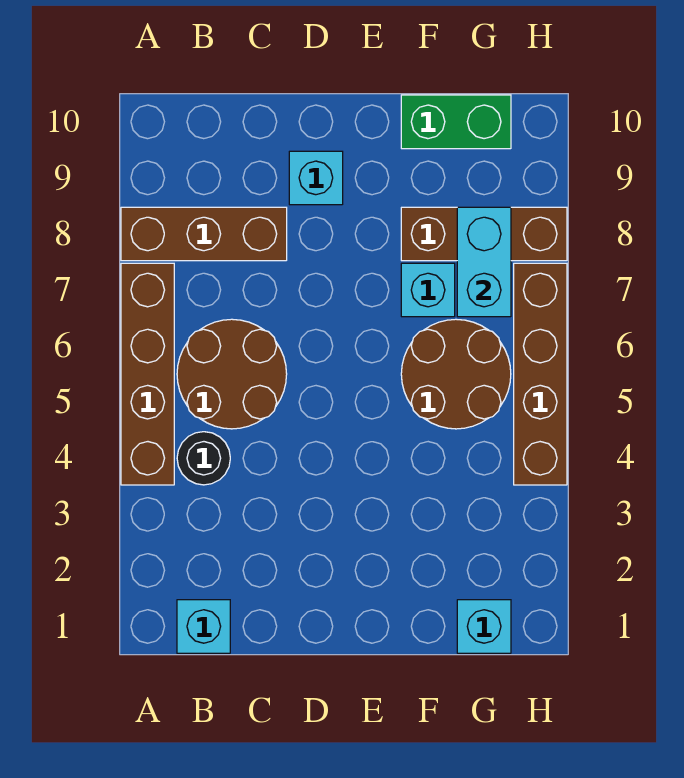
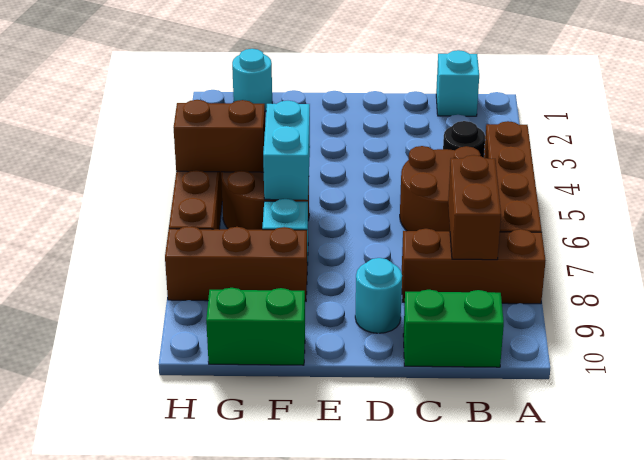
none -> brown 1x2 brick [448,155,501,260]
none -> green 1x2 brick [403,290,504,367]
cyan 1x1 brick [289,151,343,205] -> cyan 1x1 round brick [355,258,402,333]
cyan 1x1 brick [457,600,511,653] -> cyan 1x1 round brick [232,49,272,111]
none -> brown 1x2 brick [174,100,265,172]
cyan 1x2 brick [457,207,511,317] -> cyan 1x2 brick moved to [263,101,310,200]

